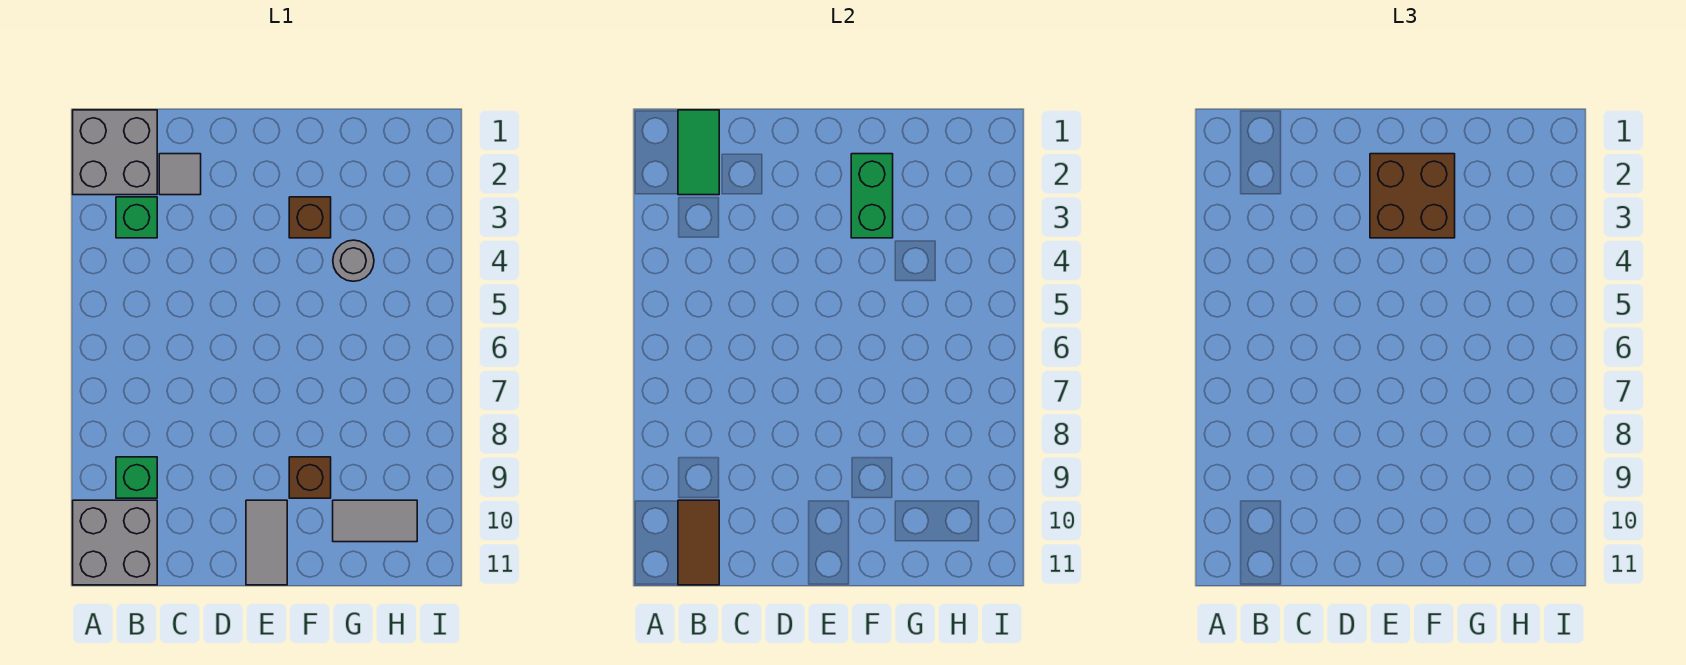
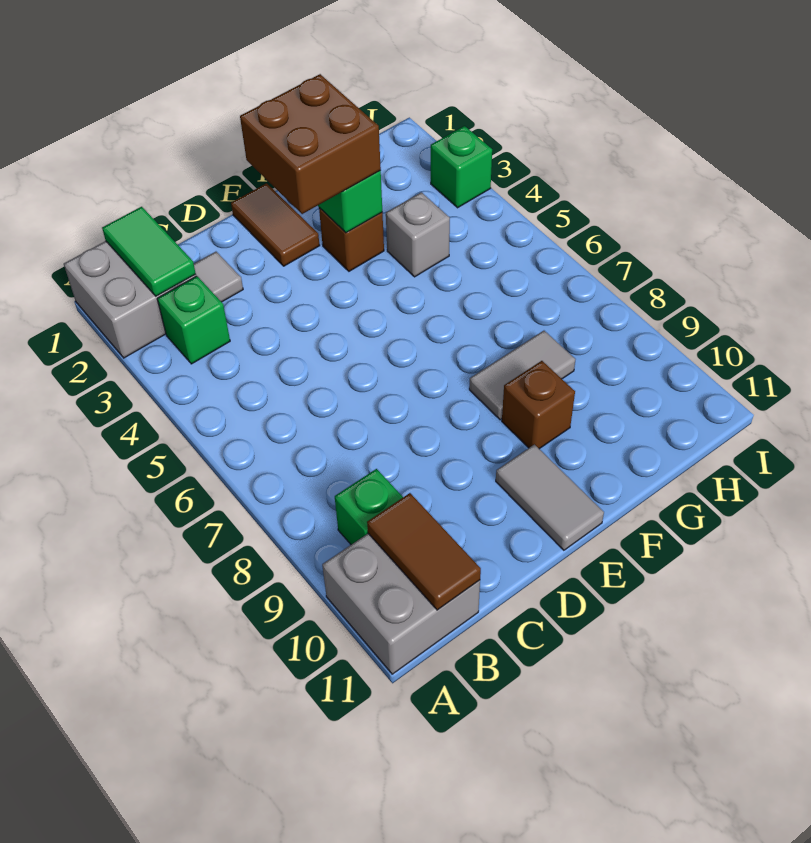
none -> brown 1x2 tile [231,183,320,266]
grey 1x1 round brick [333,240,374,281] -> grey 1x1 brick [386,192,450,277]
grey 1x2 tile [333,500,417,542] -> grey 1x2 tile moved to [469,331,576,420]
none -> green 1x1 brick [431,126,492,208]

